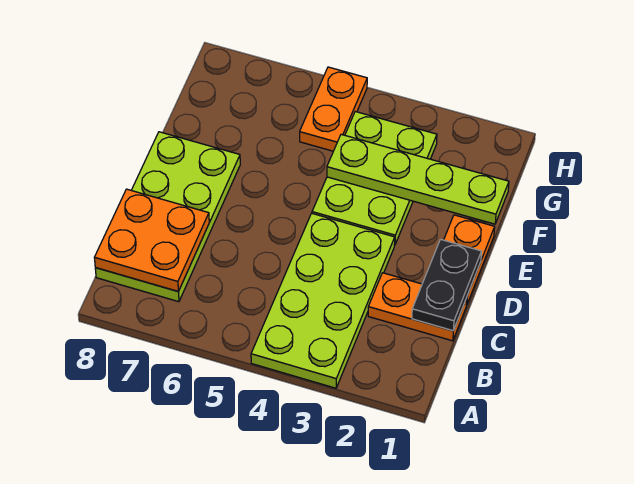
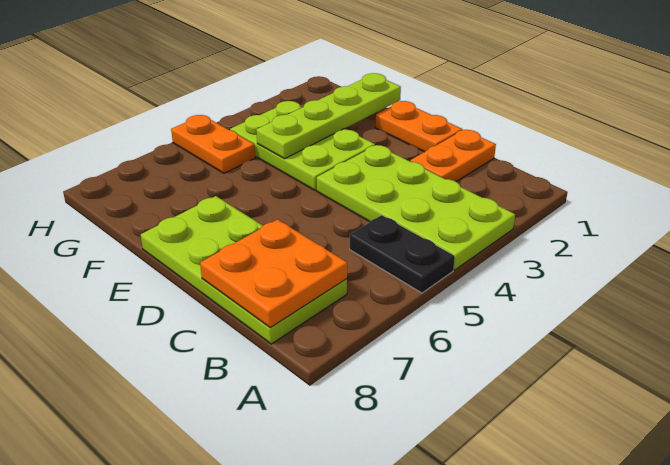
black 1x2 plate [412,239,481,331] -> black 1x2 plate moved to [350,215,455,293]

